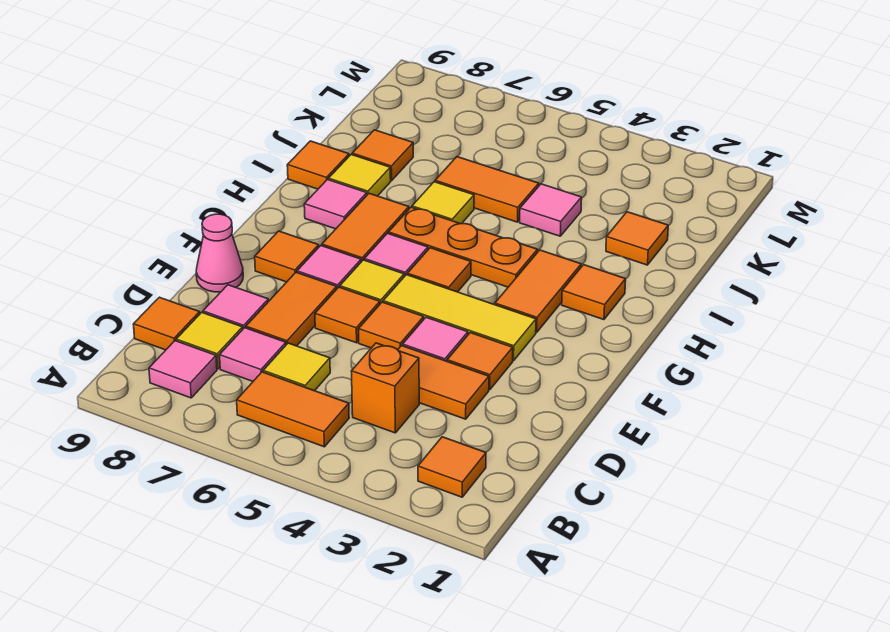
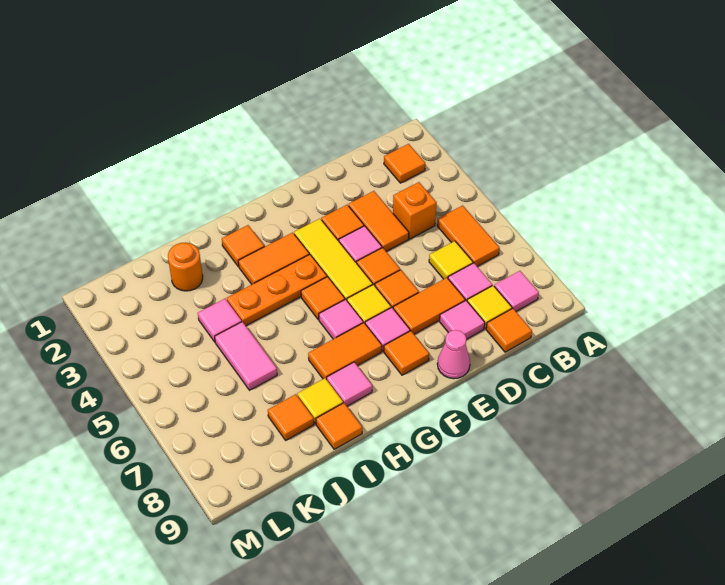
orange 1x3 plate [388,207,537,287] -> orange 1x3 plate turned to [227,254,327,326]
yellow 1x1 tile [412,182,474,224] -> none
orange 1x1 tile [606,212,668,265] -> orange 1x1 round brick [168,243,203,291]
orange 1x2 tile [435,157,539,222] -> pink 1x2 tile [215,322,277,390]

